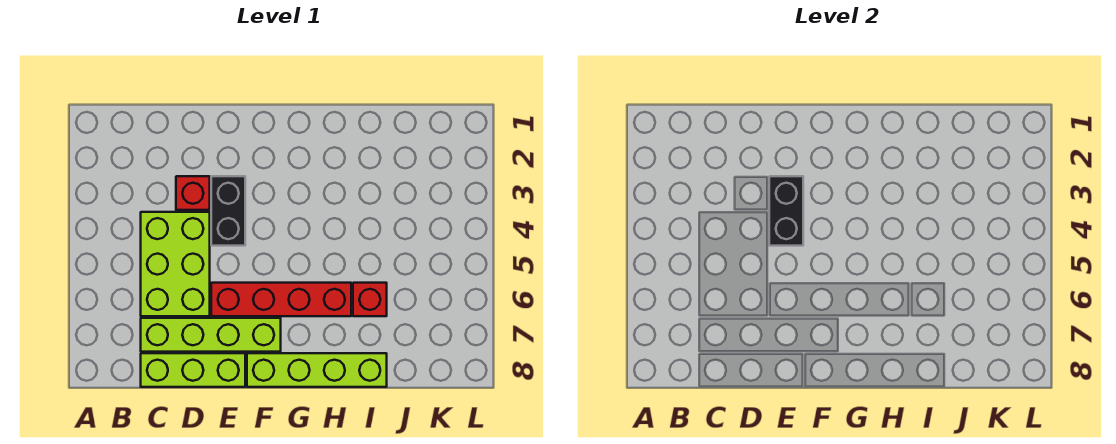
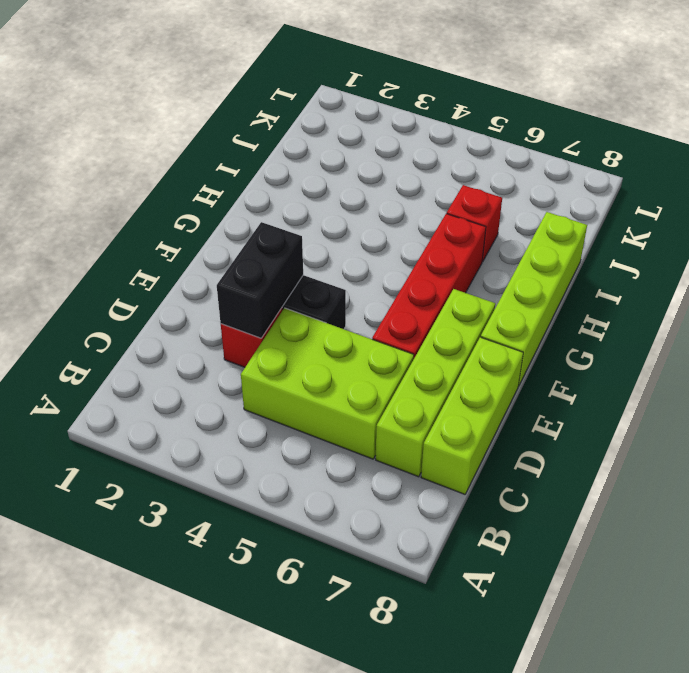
black 1x2 brick [769,176,803,246] -> black 1x2 brick turned to [217,222,303,338]

